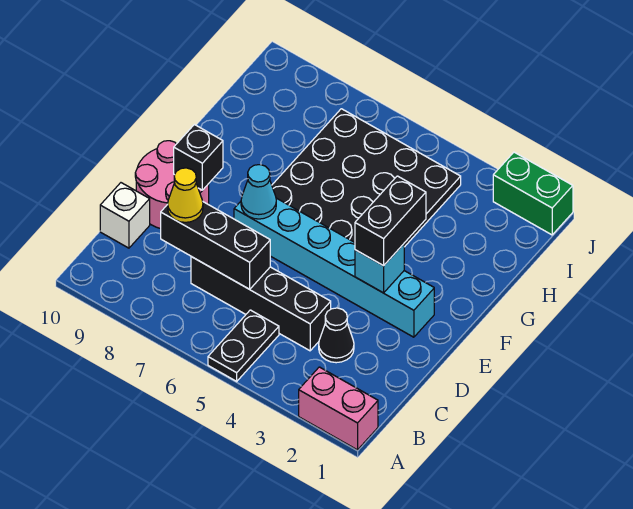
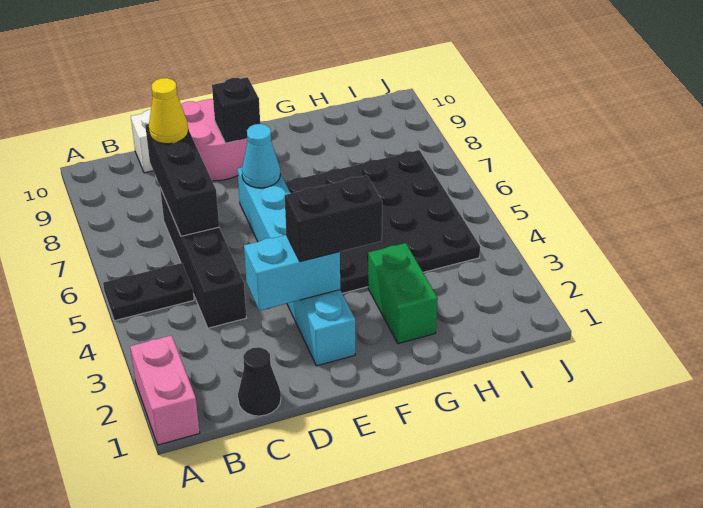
black 1x1 cone [319,308,354,363] -> black 1x1 cone moved to [238,347,281,416]
cyan 1x1 brick [355,244,404,293] -> cyan 1x2 brick [244,235,340,311]
green 1x2 brick [493,152,573,235] -> green 1x2 brick moved to [368,243,438,344]

